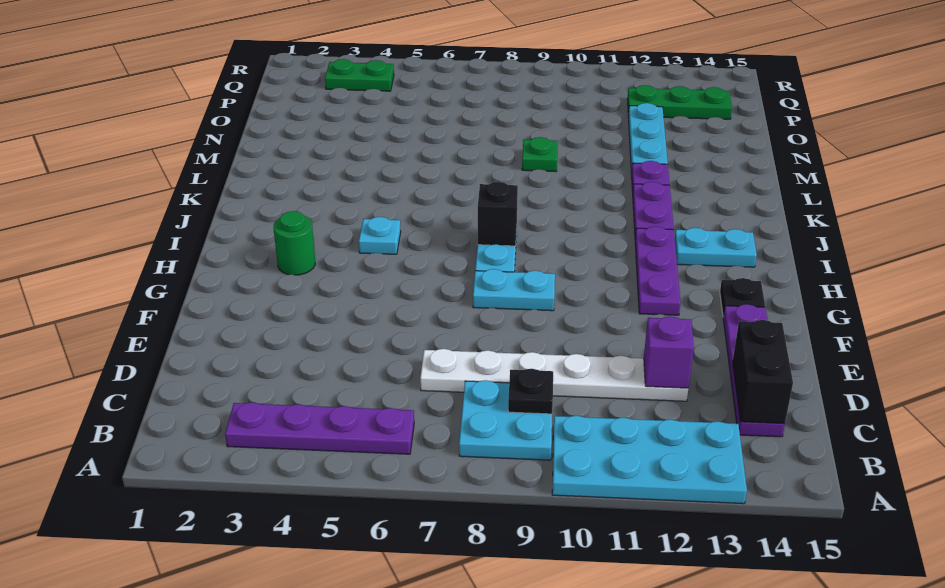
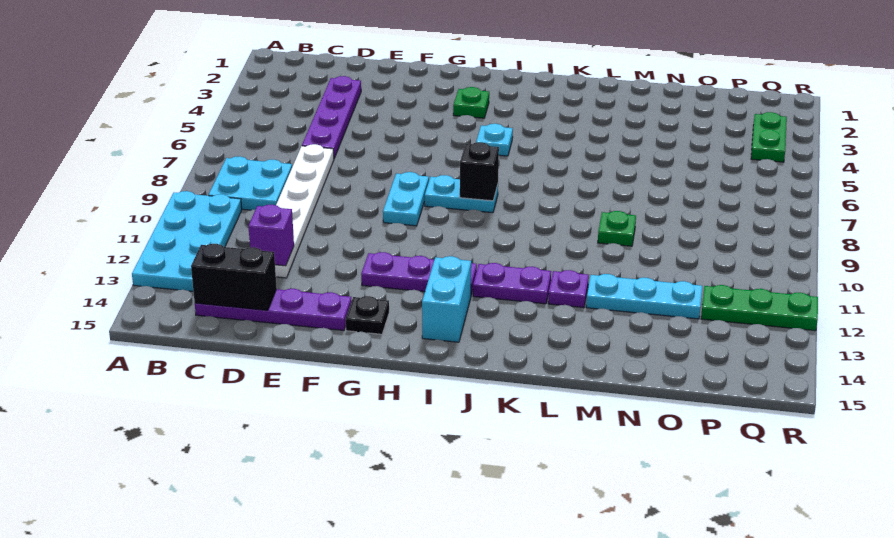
purple 1x4 plate [225,402,414,454] -> purple 1x4 plate moved to [302,76,361,158]
black 1x1 plate [508,369,553,414] -> none
green 1x1 round brick [274,211,315,275] -> green 1x1 plate [453,87,489,118]
cyan 1x2 plate [675,228,757,267] -> cyan 1x2 brick [422,256,471,342]
green 1x3 plate [627,85,732,119] -> green 1x3 plate turned to [701,285,818,331]

